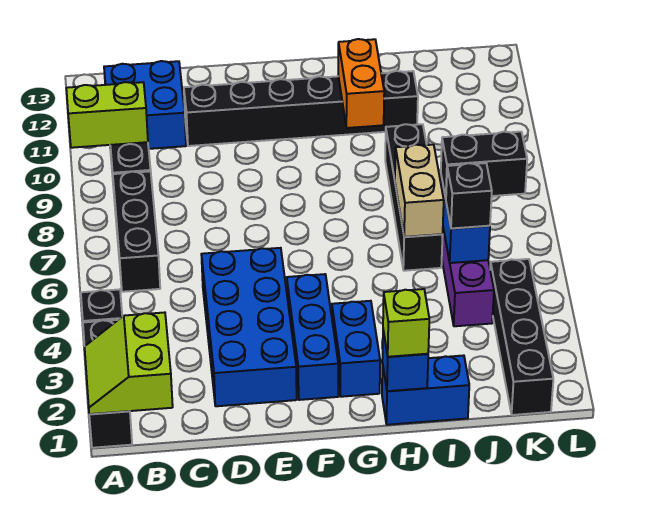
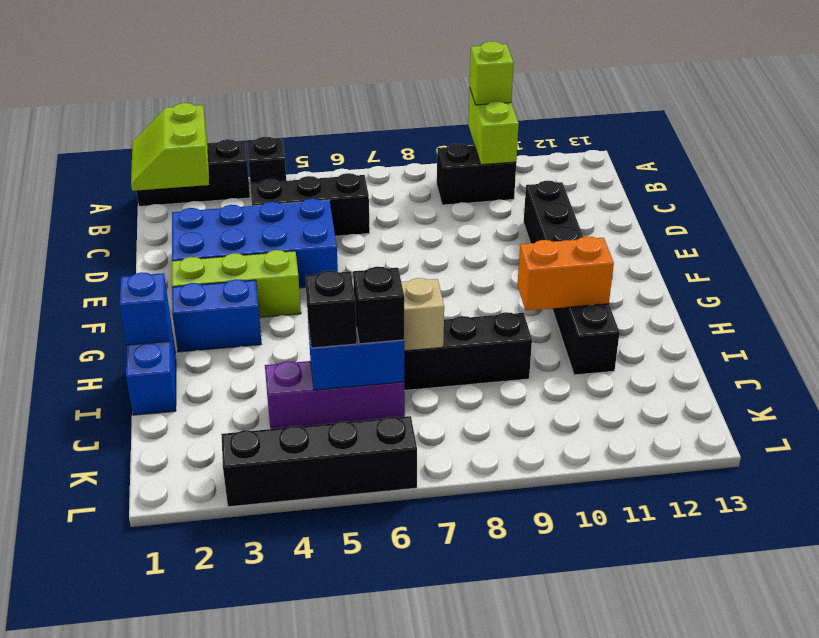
lime 2x2 slope [85,312,173,414] -> lime 2x2 slope turned to [131,103,209,191]
black 1x3 brick [113,171,160,292] -> black 1x3 brick moved to [250,173,370,236]
blue 2x2 brick [104,61,186,149] -> none
blue 1x3 brick [287,274,338,400] -> lime 1x3 brick [172,250,301,317]
lime 1x1 brick [383,289,429,357] -> lime 1x1 brick moved to [470,41,514,105]
black 1x2 brick [441,132,527,198] -> black 1x1 brick [353,267,404,344]
black 1x4 brick [490,259,553,415] -> black 1x4 brick moved to [221,416,417,507]

